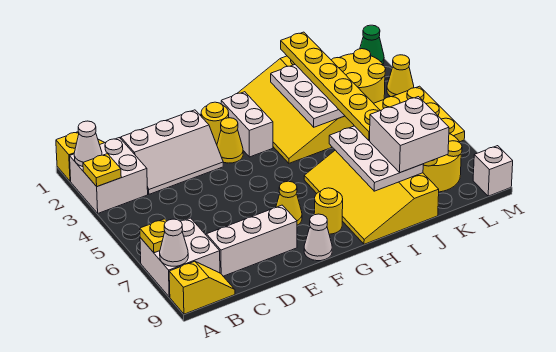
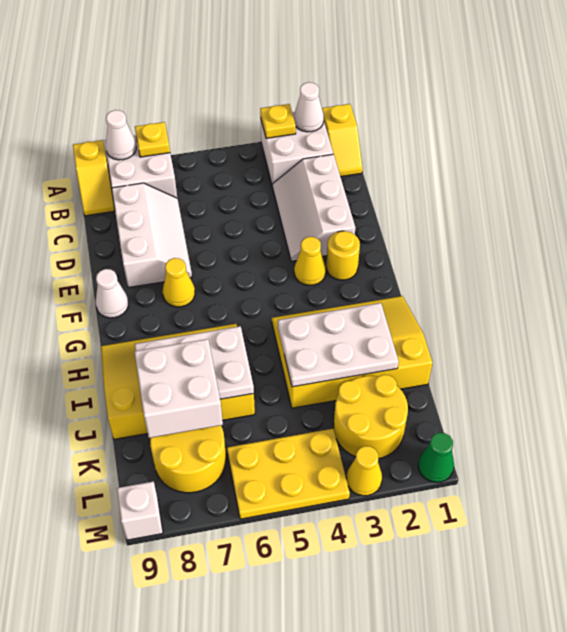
white 1x2 brick [221,92,273,157] -> none
yellow 1x1 round brick [314,188,343,234] -> none
yellow 1x6 plate [281,32,380,140] -> none

